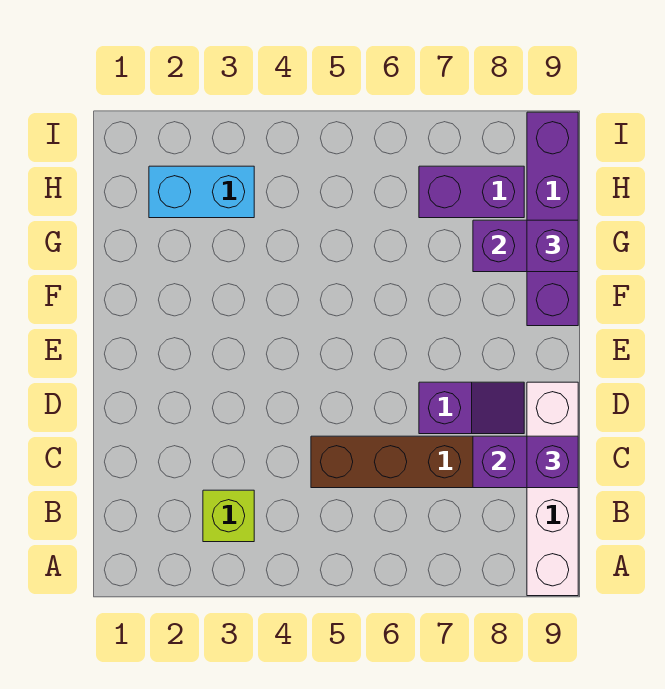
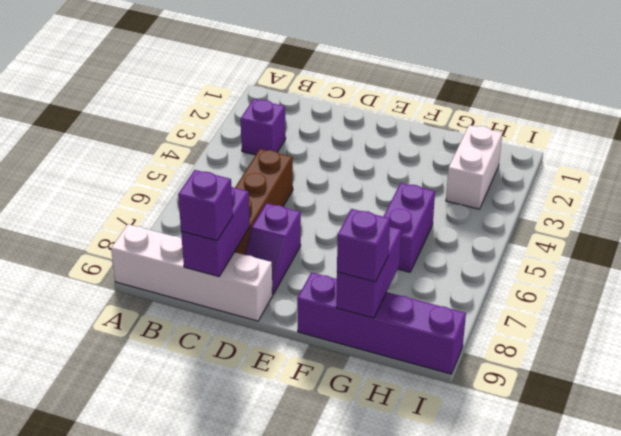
lime 1x1 brick [203,490,254,542] -> purple 1x1 brick [241,99,286,155]
cyan 1x2 brick [149,166,254,218] -> white 1x2 brick [446,125,502,209]
purple 1x2 brick [419,166,524,218] -> purple 1x2 brick moved to [383,183,435,272]

